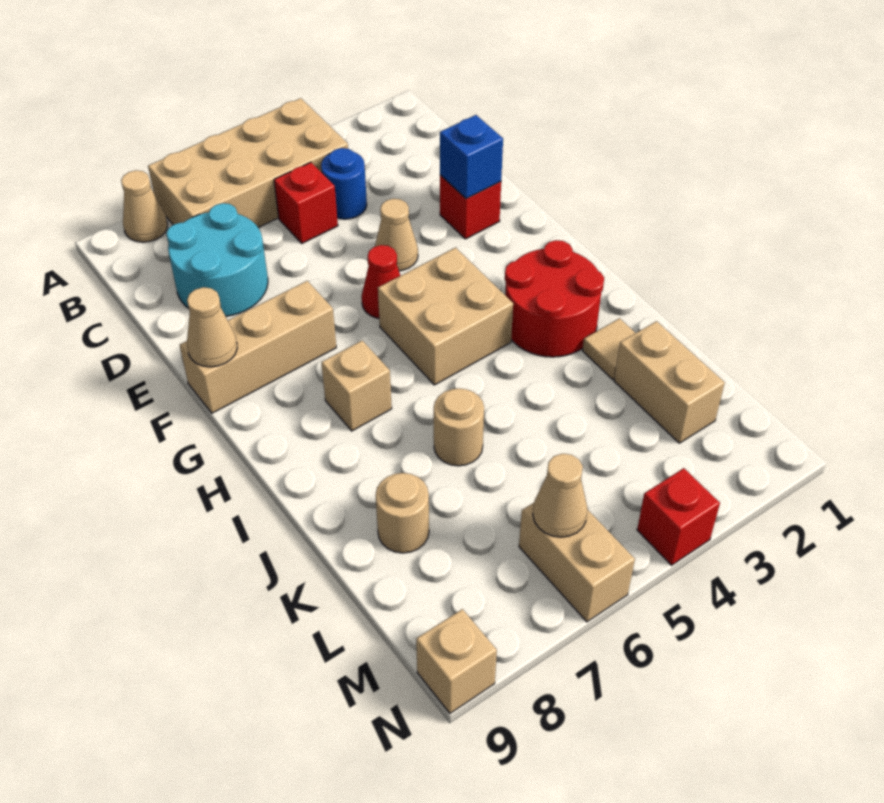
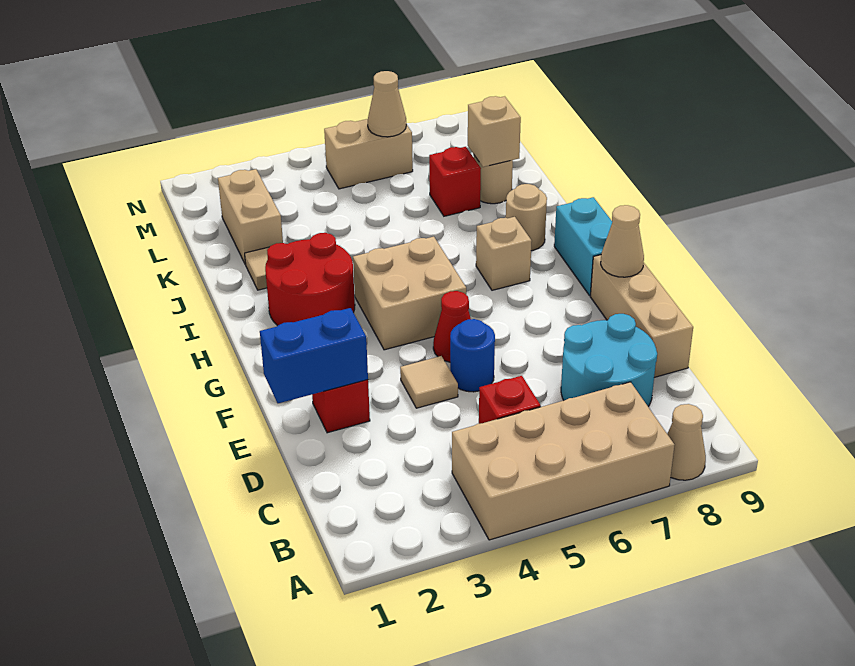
blue 1x1 round brick [321,148,367,219] -> blue 1x1 round brick moved to [450,319,495,392]
blue 1x1 brick [440,115,503,199] -> blue 1x2 brick [260,308,368,403]
tan 1x1 cone [375,199,418,271] -> tan 1x1 tile [400,356,458,408]
tan 1x3 brick [180,281,336,413] -> tan 1x3 brick turned to [591,255,693,377]
none -> cyan 1x2 brick [554,197,612,296]
tan 1x1 round brick [434,388,484,466] -> tan 1x1 round brick moved to [506,184,547,251]
tan 1x2 brick [519,503,635,622] -> tan 1x2 brick turned to [324,119,413,189]
red 1x1 brick [637,468,720,565] -> red 1x1 brick moved to [429,147,481,216]
tan 1x1 brick [416,609,497,713] -> tan 1x1 brick moved to [468,96,521,167]

